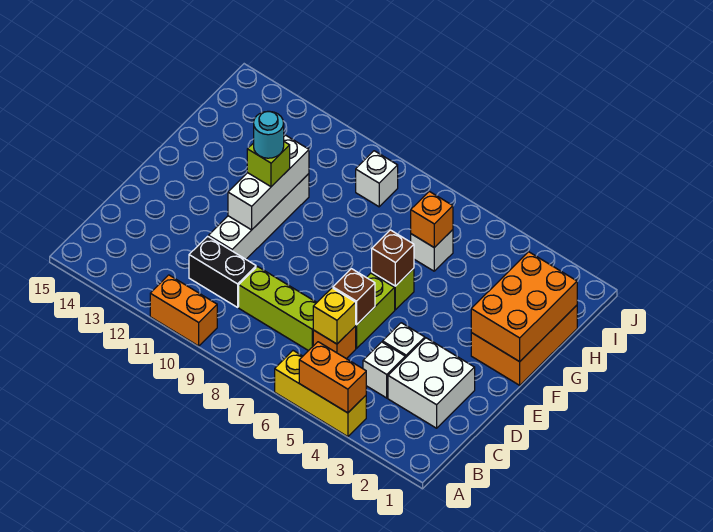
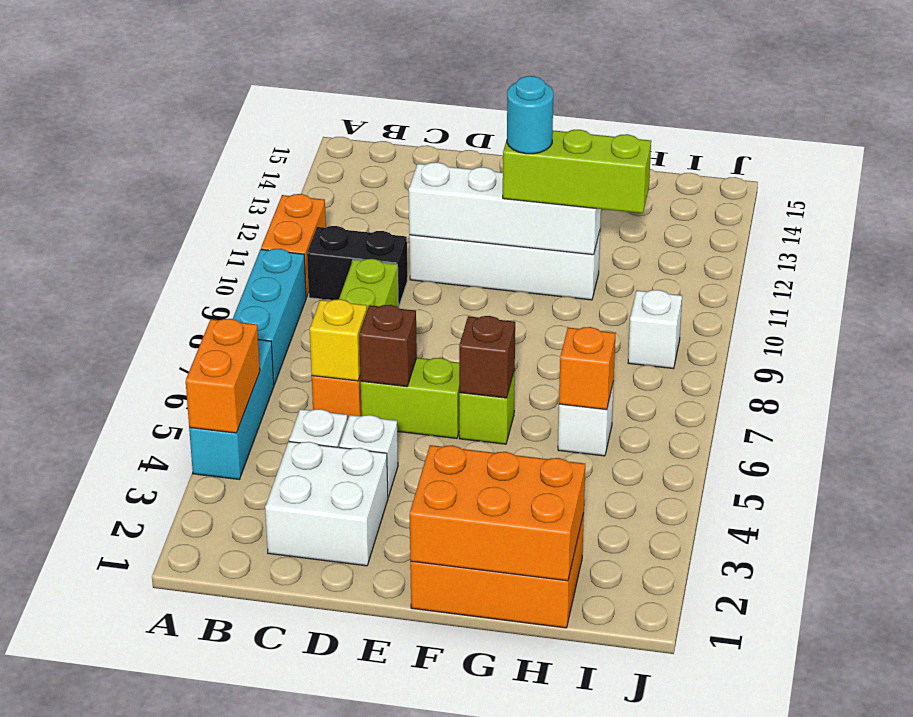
yellow 1x3 brick [275,351,366,437] -> cyan 1x3 brick [189,340,274,479]
none -> cyan 1x3 brick [233,249,306,385]
black 1x2 brick [189,236,256,307] -> black 1x2 brick turned to [307,226,407,307]
white 1x3 brick [228,135,309,230] -> white 1x4 brick [409,162,601,255]
lime 1x1 brick [247,142,290,187] -> lime 1x3 brick [503,130,651,213]

